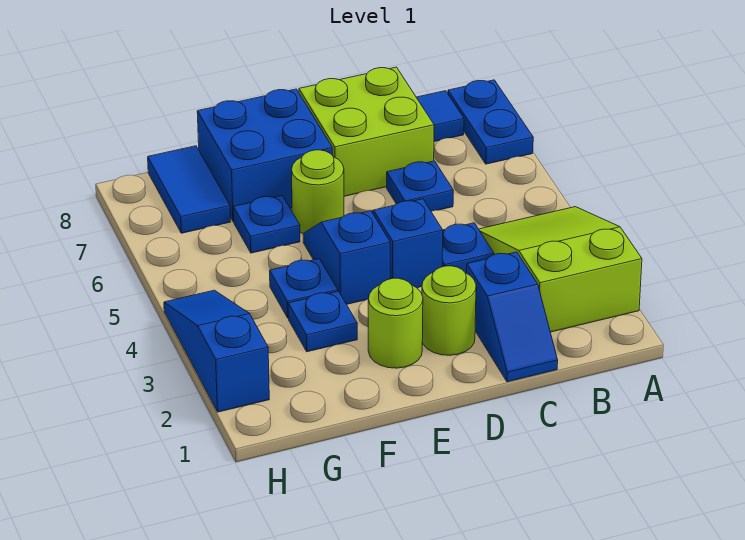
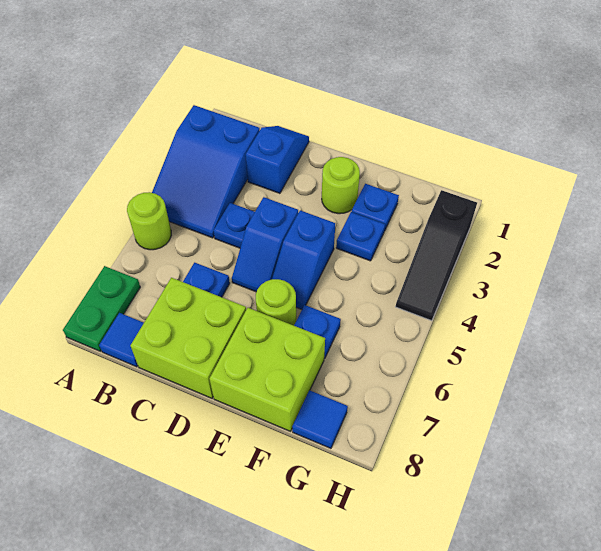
lime 2x3 slope [479,207,642,332] -> blue 2x3 slope [152,105,260,238]
blue 1x2 plate [448,80,533,164] -> green 1x2 plate [63,266,140,351]
lime 1x1 round brick [422,266,476,355] -> lime 1x1 round brick moved to [127,192,171,250]
blue 2x2 brick [197,89,332,222] -> lime 2x2 brick [210,308,325,431]
blue 1x1 plate [270,259,338,318] -> blue 1x1 plate moved to [352,184,399,231]
blue 1x2 tile [148,146,231,233] -> blue 1x1 tile [292,390,348,448]
blue 1x3 slope [164,290,269,412] -> black 1x3 slope [396,190,477,321]

